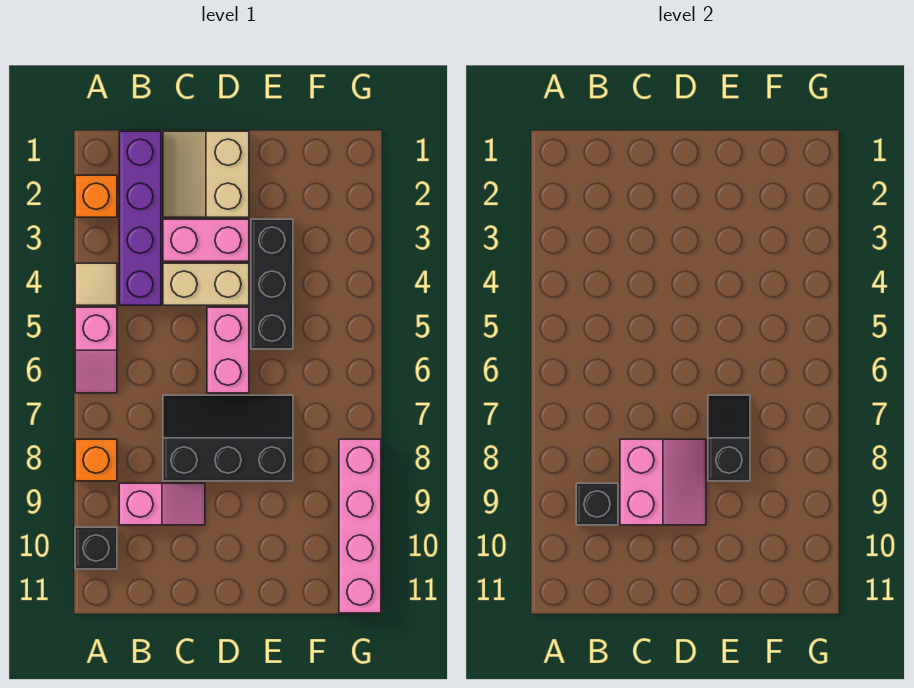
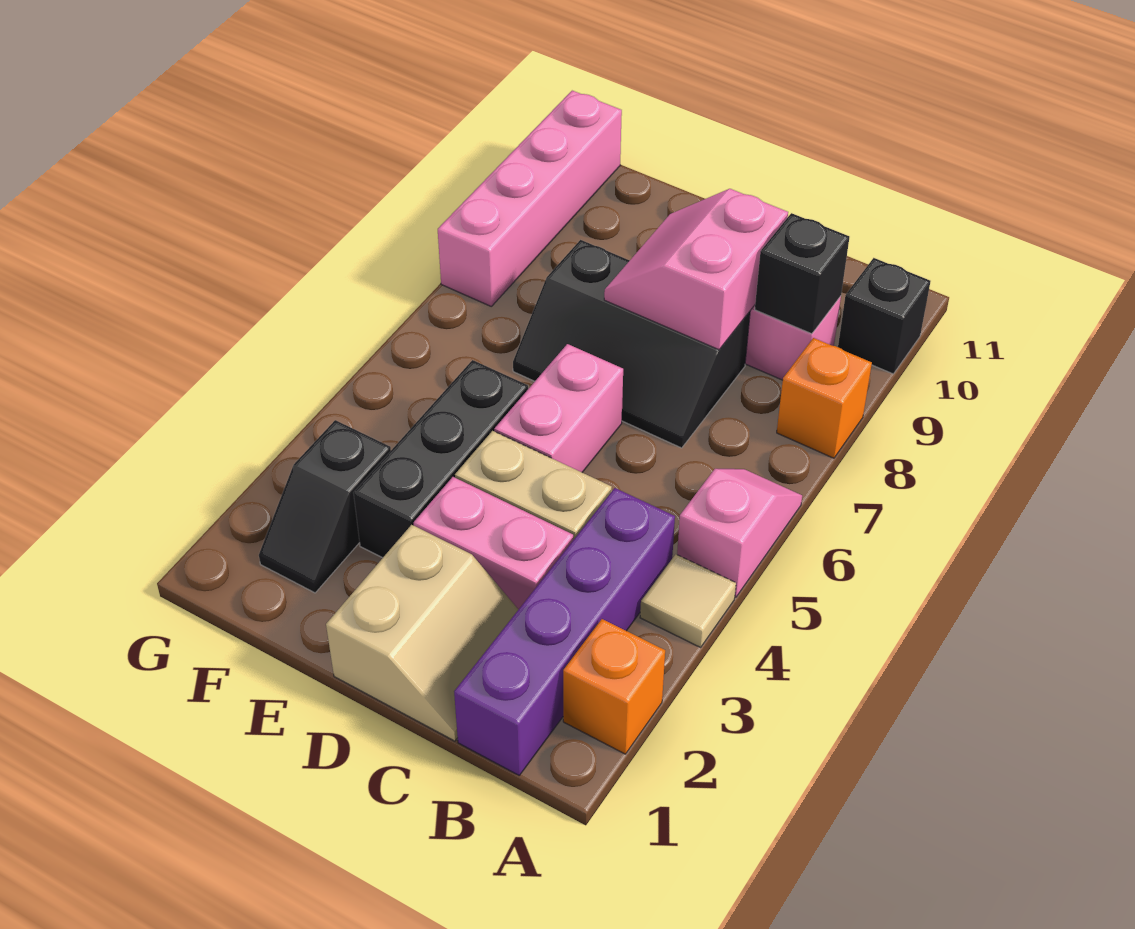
black 1x2 slope [708,395,750,481] -> black 1x2 slope moved to [259,420,391,593]

